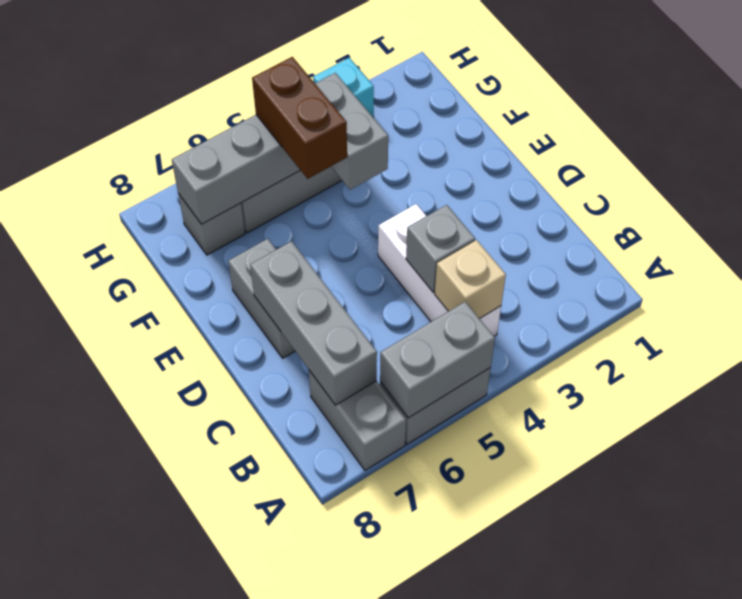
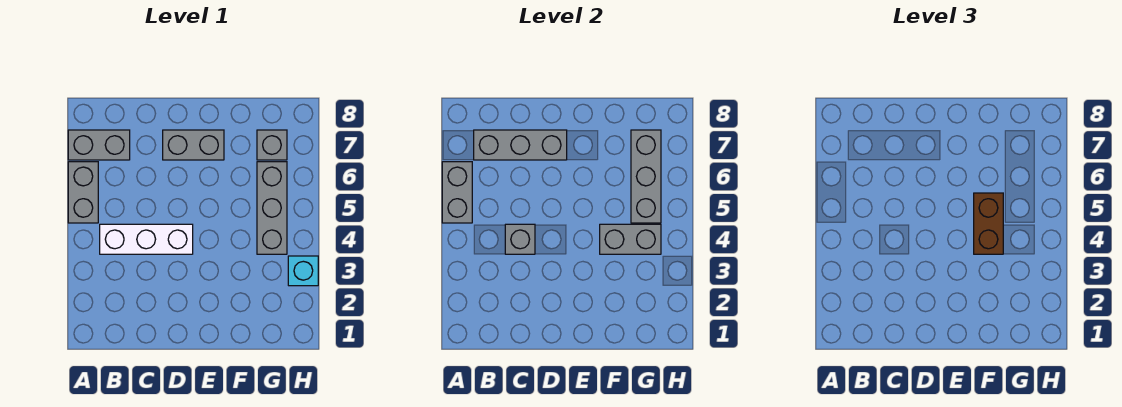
tan 1x1 brick [435,240,506,319] -> none
brown 1x2 brick [252,57,347,179] -> brown 1x2 brick turned to [974,193,1003,254]

